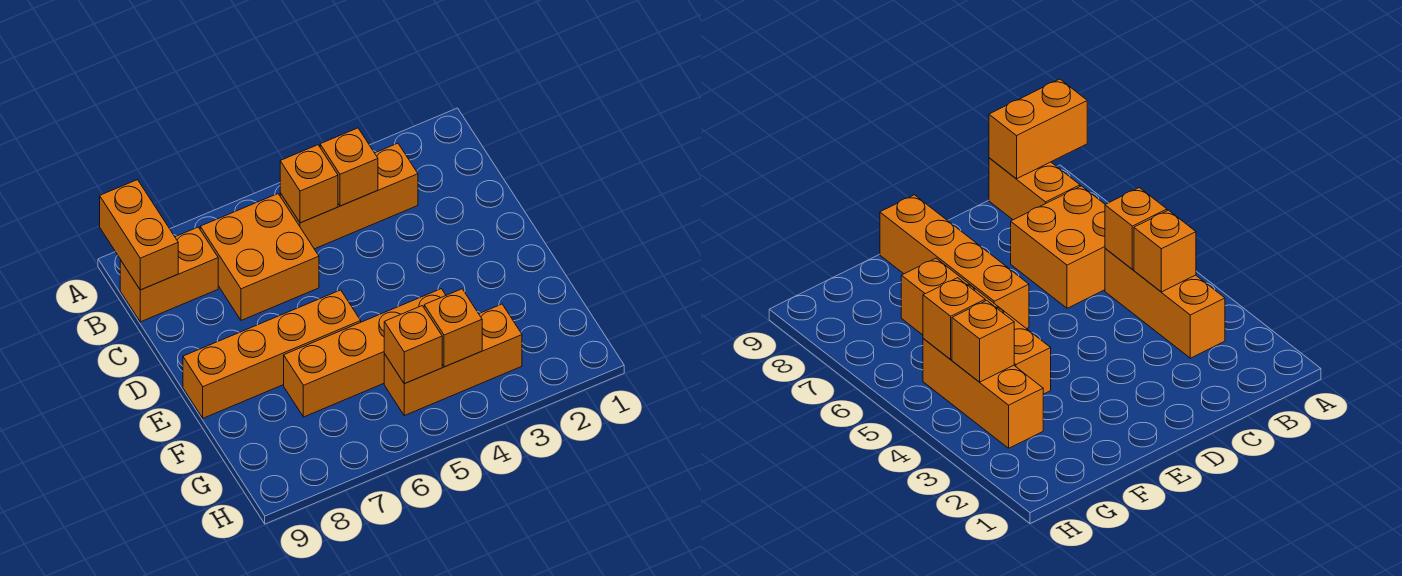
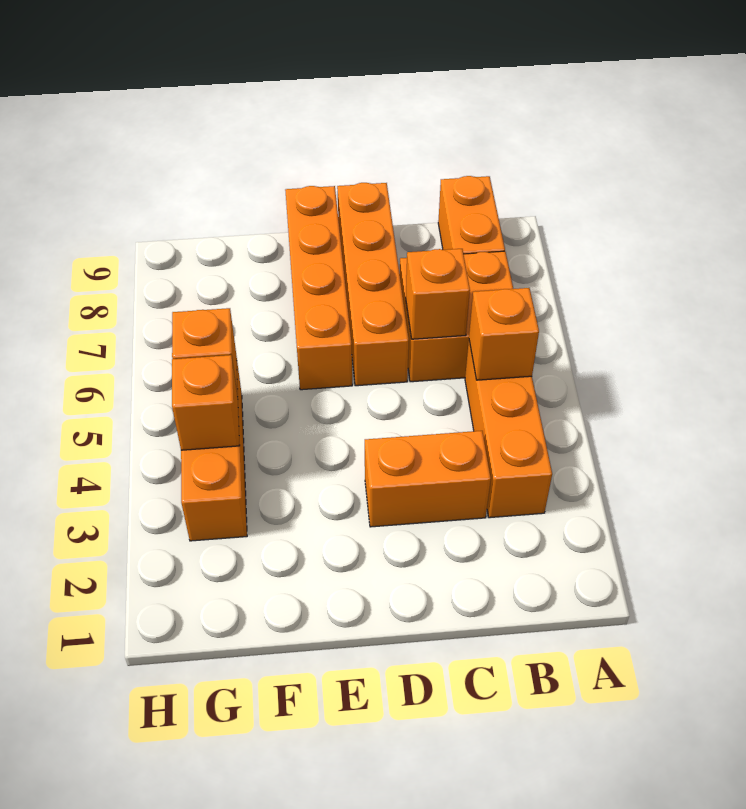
orange 1x2 brick [100,180,178,290] -> orange 1x2 brick moved to [365,431,491,527]
orange 1x1 brick [320,128,378,206] -> orange 1x1 brick moved to [406,249,470,339]
orange 1x4 brick [284,289,446,417] -> orange 1x4 brick moved to [337,183,409,386]

